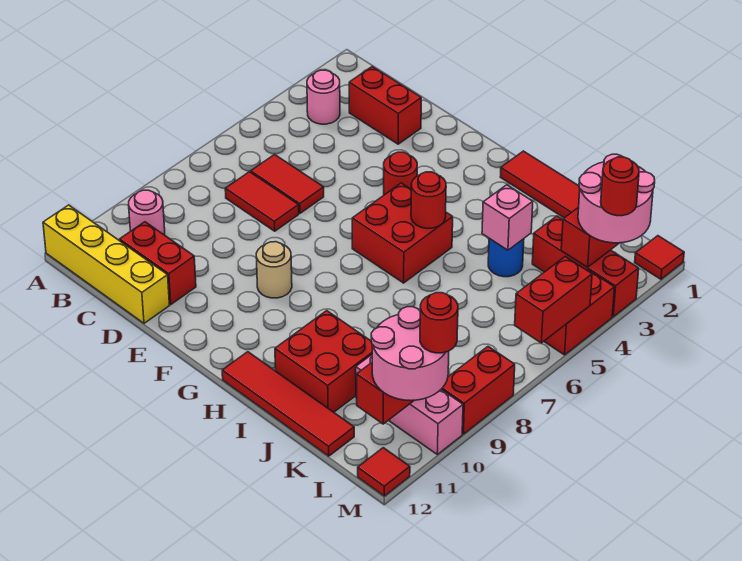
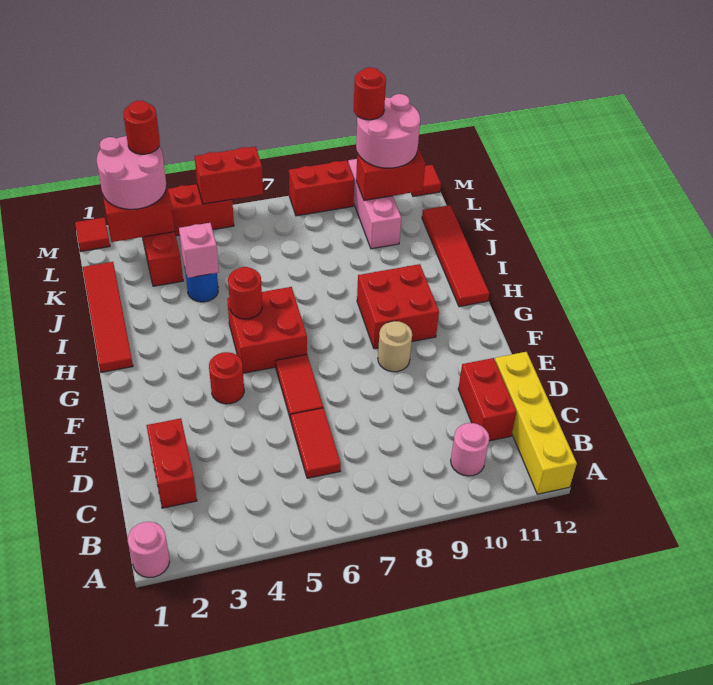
pink 1x1 round brick [307,70,340,124] -> pink 1x1 round brick moved to [128,522,169,578]
red 1x2 tile [225,172,299,231] -> red 1x2 tile moved to [276,355,323,420]
red 2x2 brick [275,311,372,412] -> red 2x2 brick moved to [357,264,439,349]

